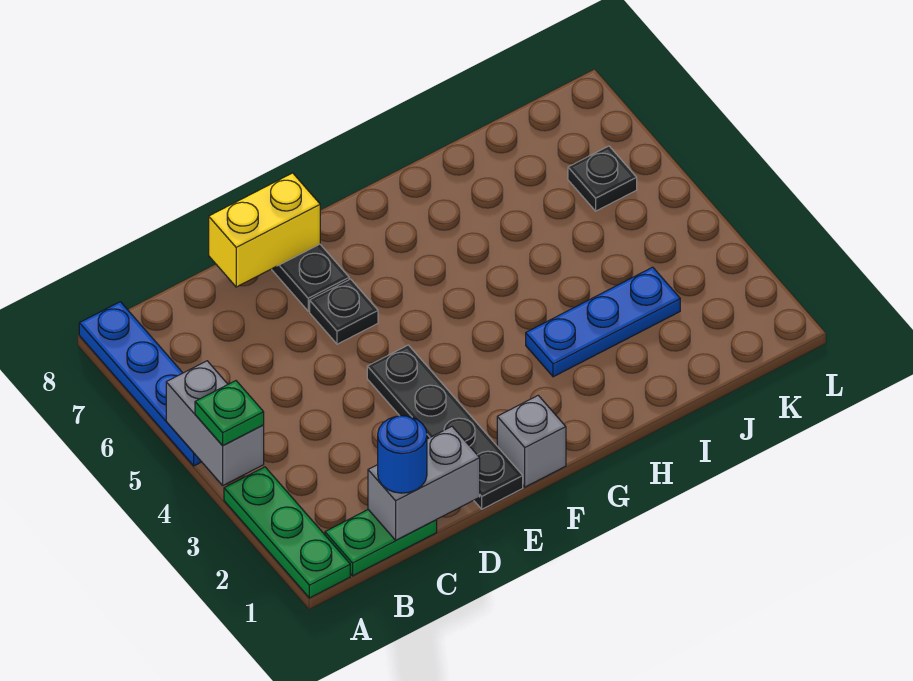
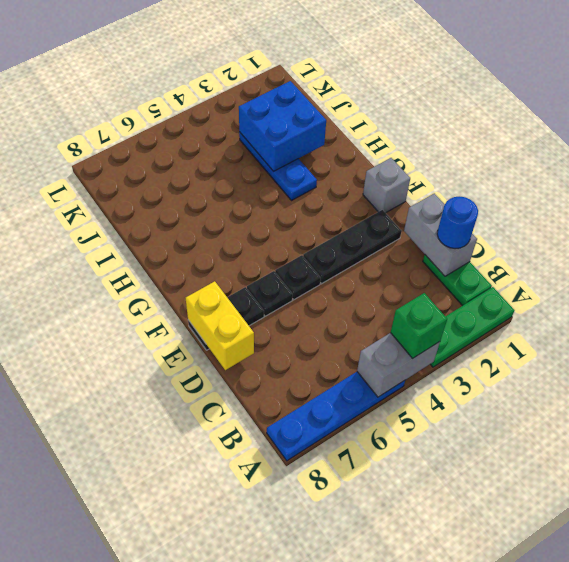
green 1x1 plate [195,381,264,446] -> green 1x1 brick [391,293,447,359]
black 1x4 plate [367,345,523,509] -> black 1x3 plate [303,210,402,284]
none -> blue 2x2 brick [239,81,326,171]
black 1x1 plate [568,146,637,211] -> black 1x1 plate moved to [275,255,321,300]

